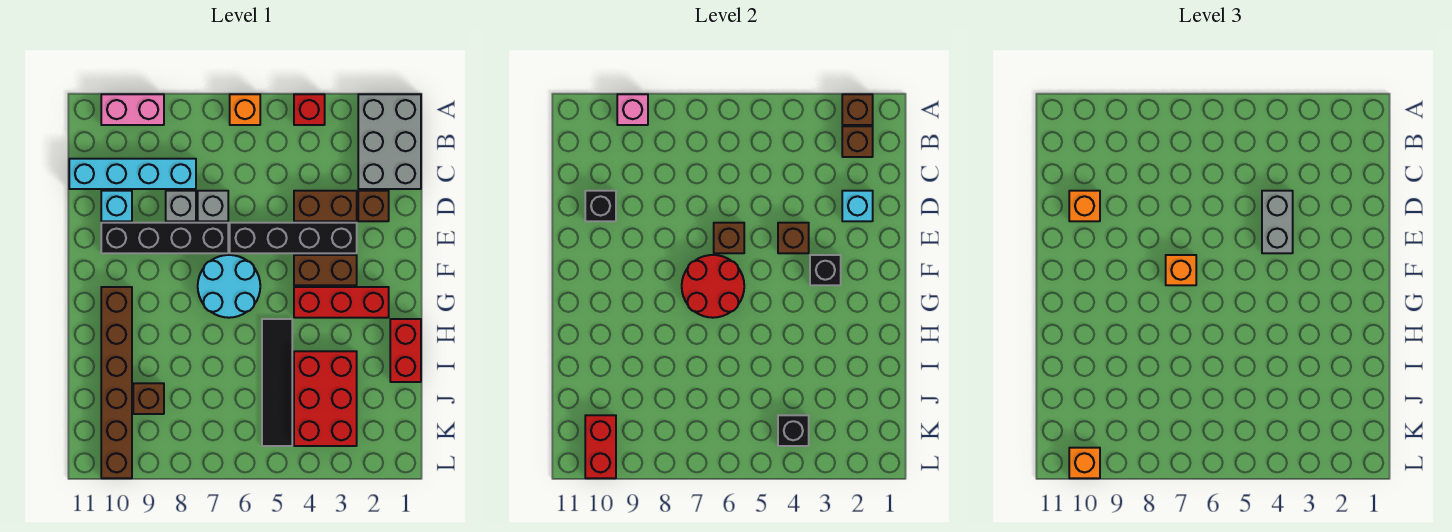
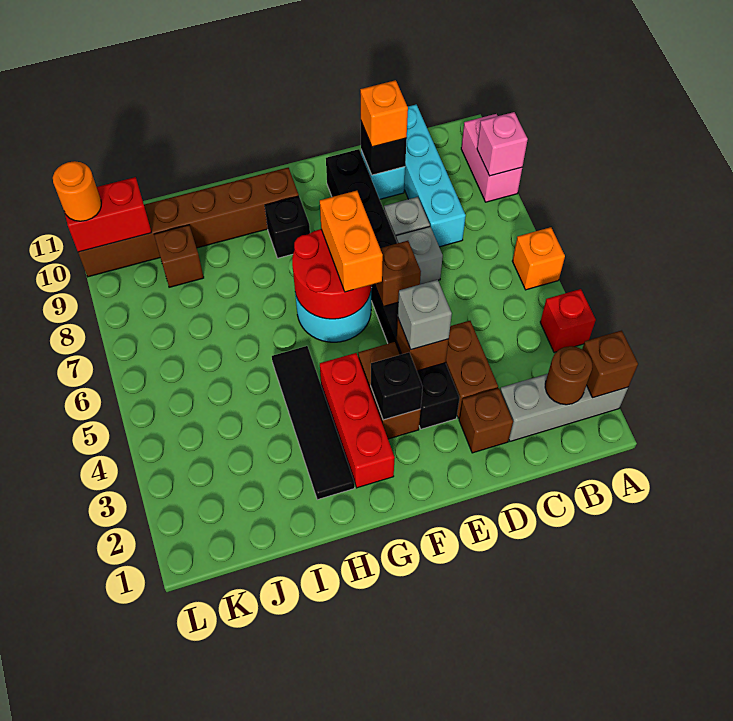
grey 2x3 brick [358,94,421,189] -> grey 1x3 brick [500,374,628,441]
brown 1x1 brick [842,126,873,157] -> brown 1x1 round brick [545,346,592,405]
cyan 1x1 brick [842,191,873,221] -> none
grey 1x2 brick [1262,191,1293,253] -> grey 1x1 brick [398,280,452,350]
orange 1x1 brick [1166,255,1196,285] -> orange 1x2 brick [320,191,383,292]
red 1x2 brick [390,319,421,382] -> none
black 1x4 tile [262,319,292,446] -> black 1x4 tile turned to [272,346,355,500]
red 2x3 brick [294,351,357,446] -> none
black 1x1 brick [778,415,809,446] -> black 1x1 brick moved to [265,196,310,258]
orange 1x1 brick [1069,448,1100,478] -> orange 1x1 round brick [53,161,101,221]

